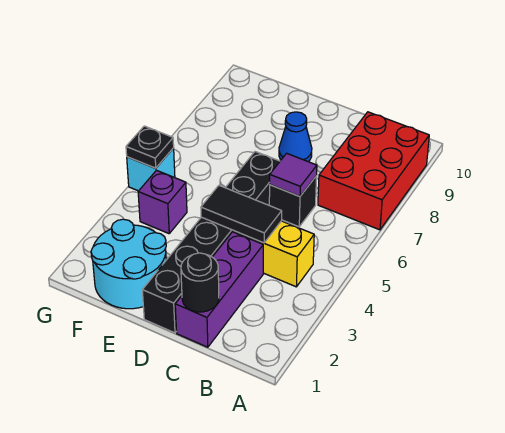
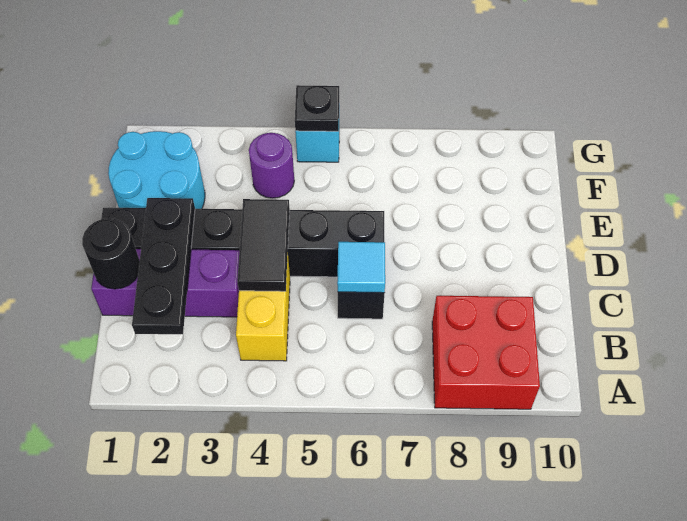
red 2x3 brick [318,112,429,230] -> red 2x2 brick [432,296,540,409]
none -> black 1x3 plate [132,198,195,334]
purple 1x1 tile [270,153,317,196] -> cyan 1x1 tile [337,242,385,293]
blue 1x1 cone [279,112,312,162] -> none
purple 1x1 brick [138,170,187,234] -> purple 1x1 round brick [249,133,294,198]

